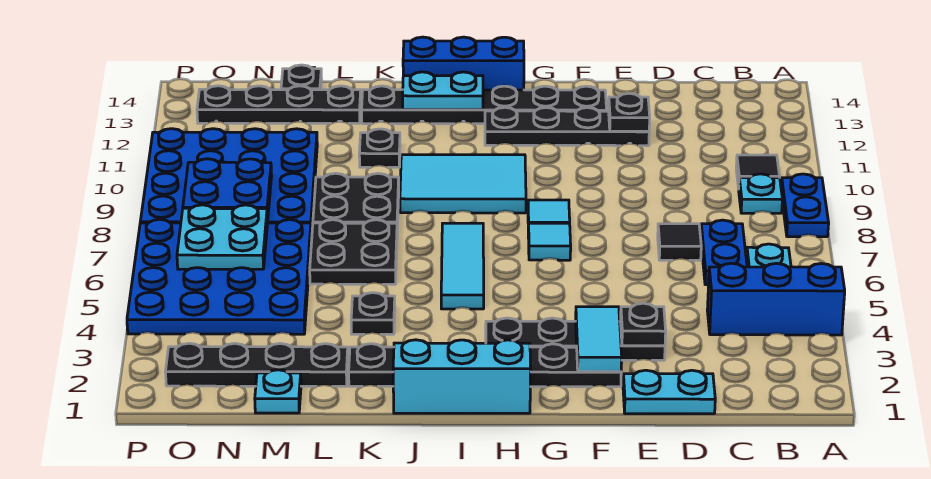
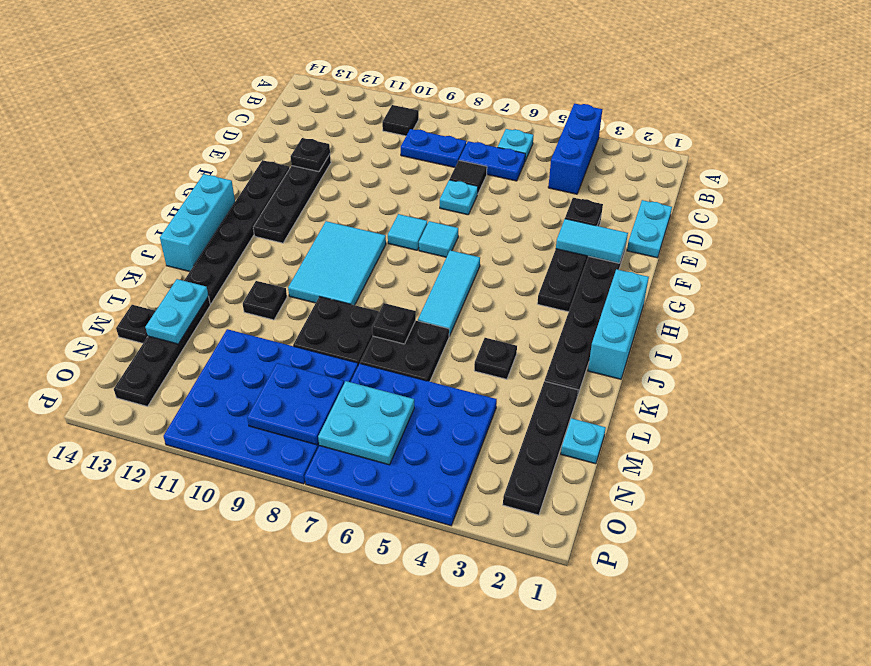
blue 1x2 plate [781,174,829,237] -> blue 1x2 plate moved to [401,129,467,167]
cyan 1x1 plate [739,174,782,213] -> cyan 1x1 plate moved to [440,180,478,215]
blue 1x3 brick [403,37,524,90] -> cyan 1x3 brick [160,174,235,272]
cyan 1x3 tile [441,223,484,309] -> cyan 1x3 tile turned to [418,250,480,336]
cyan 1x2 plate [403,72,483,110] -> cyan 1x2 plate moved to [145,279,208,344]
none -> black 1x1 plate [372,303,416,344]

